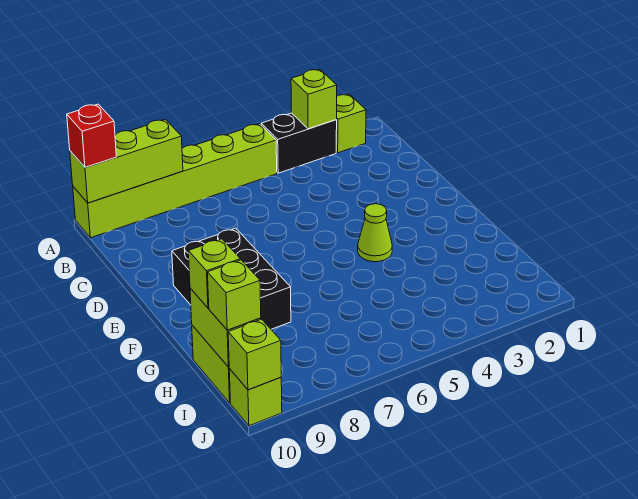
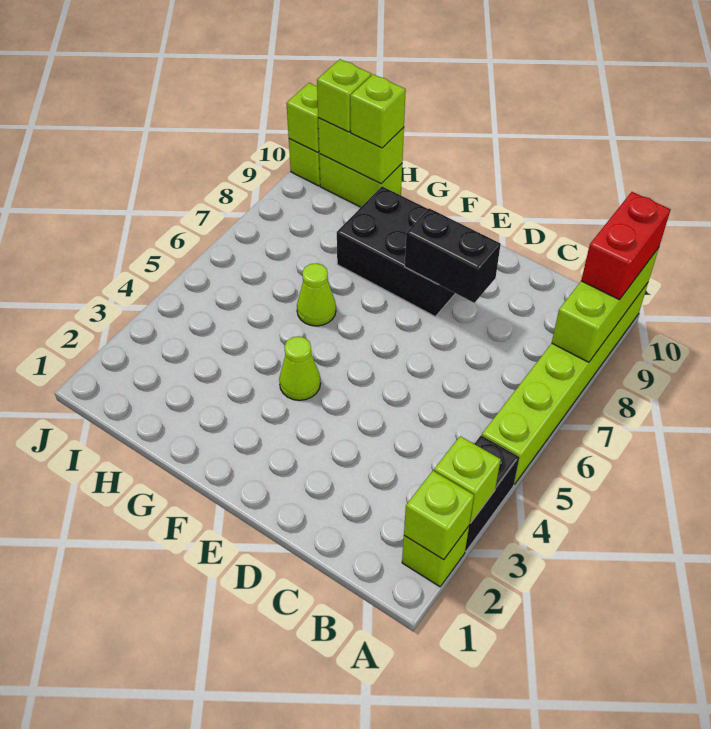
none -> lime 1x1 brick [404,471,474,560]
red 1x1 brick [67,104,116,167] -> red 1x2 brick [581,192,671,300]
none -> black 1x2 brick [405,208,501,303]
none -> lime 1x1 cone [297,263,336,326]

